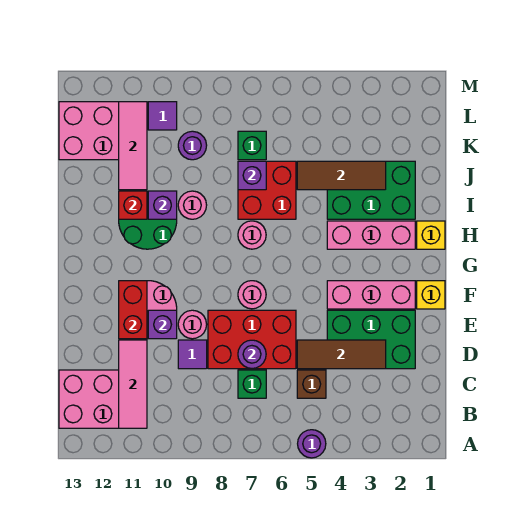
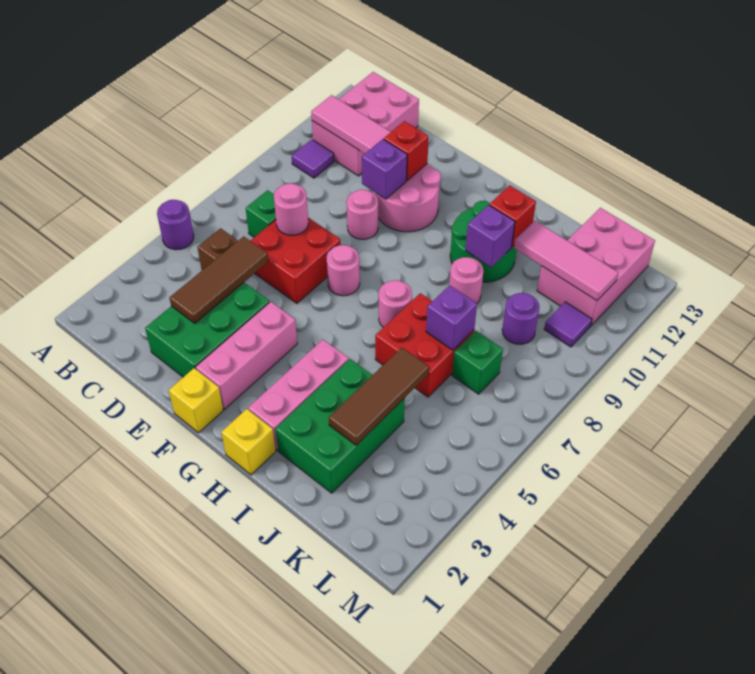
red 2x3 brick [208,310,296,369] -> red 2x2 brick [250,218,341,303]
purple 1x1 round brick [238,340,266,369] -> pink 1x1 round brick [274,183,308,235]
purple 1x1 tile [178,340,207,369] -> purple 1x1 tile moved to [292,139,334,178]
red 1x2 brick [119,281,147,339] -> red 1x1 brick [384,121,429,180]

